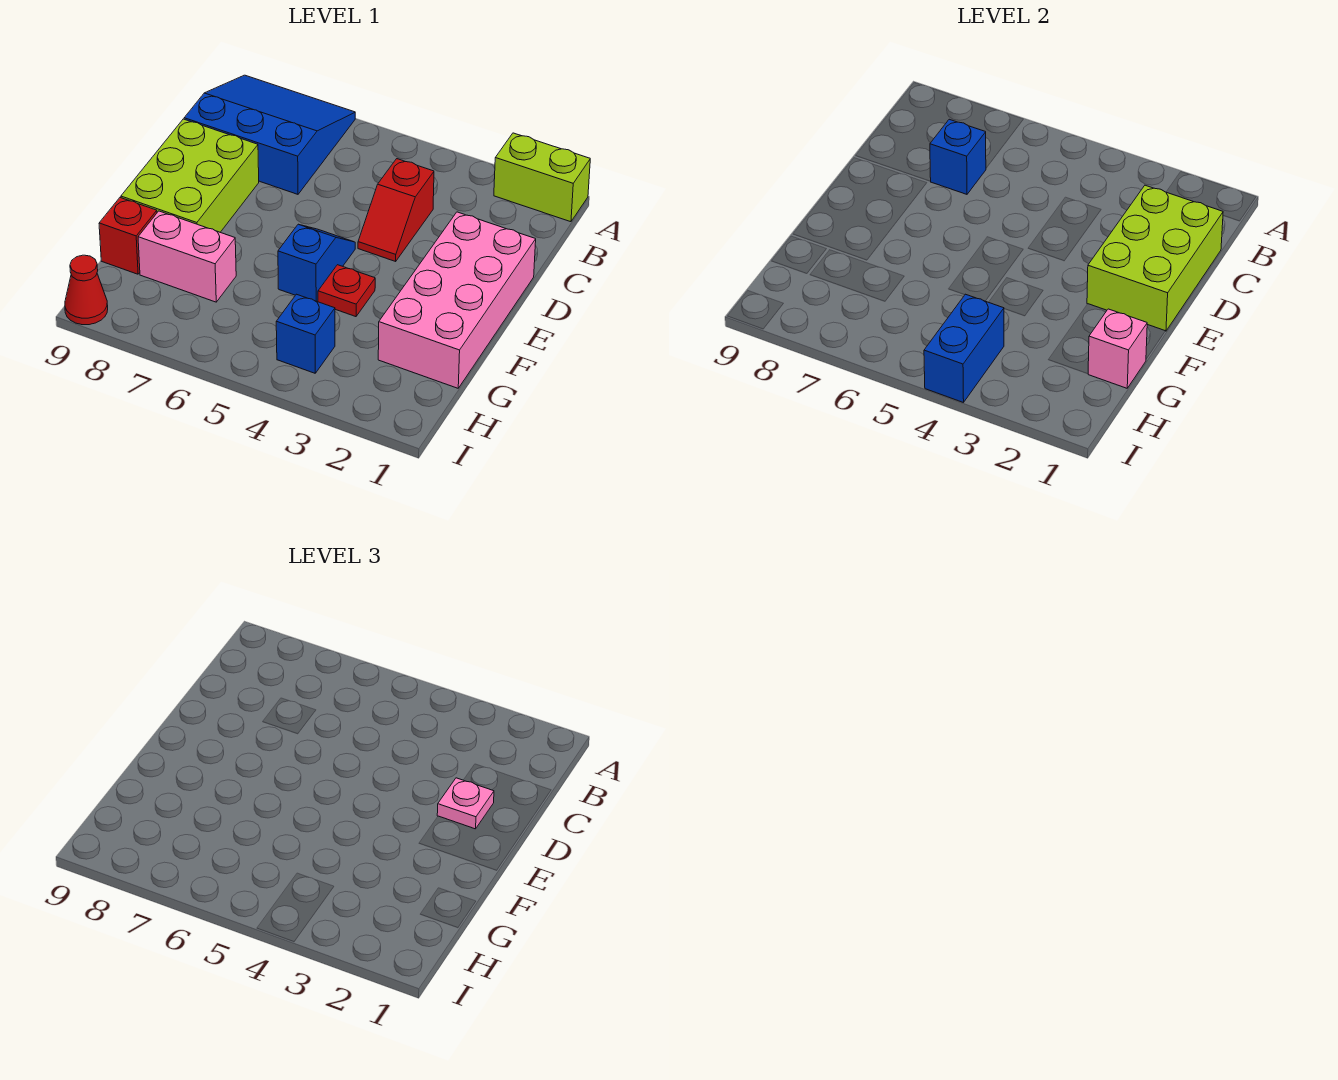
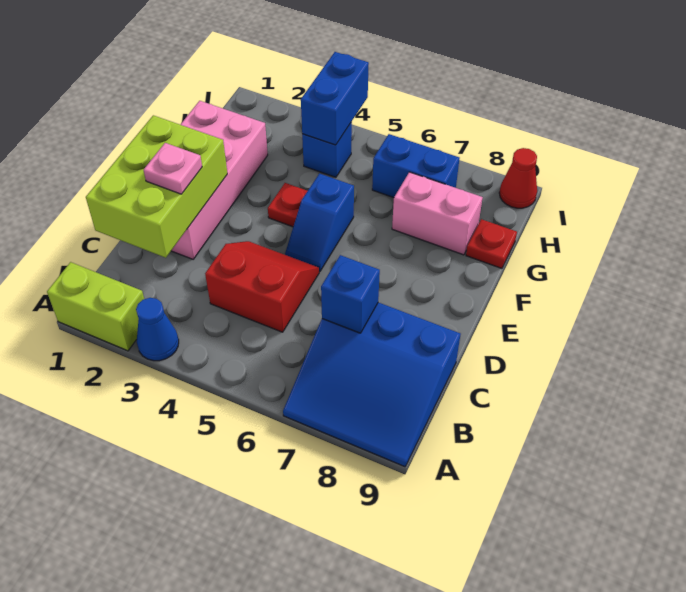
none -> blue 1x1 cone [136,298,179,361]
red 1x2 slope [358,159,434,261] -> red 2x2 slope [205,241,319,332]
lime 2x3 brick [121,119,259,232] -> none
pink 1x1 brick [1088,309,1147,388] -> none
red 1x1 brick [99,198,157,274] -> red 1x1 plate [466,219,517,268]
none -> blue 1x2 brick [372,134,460,198]

